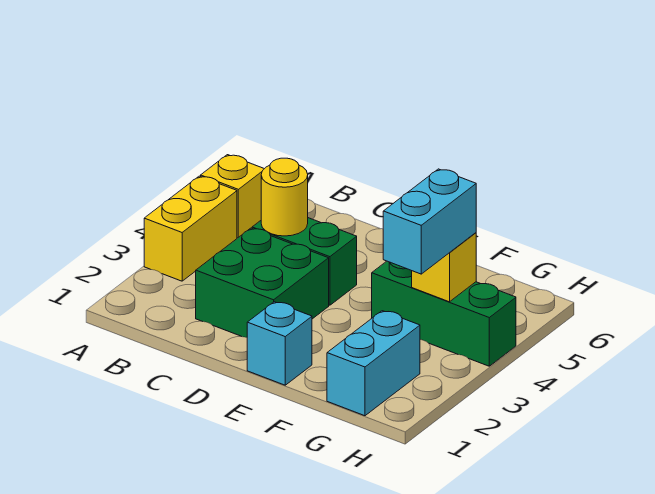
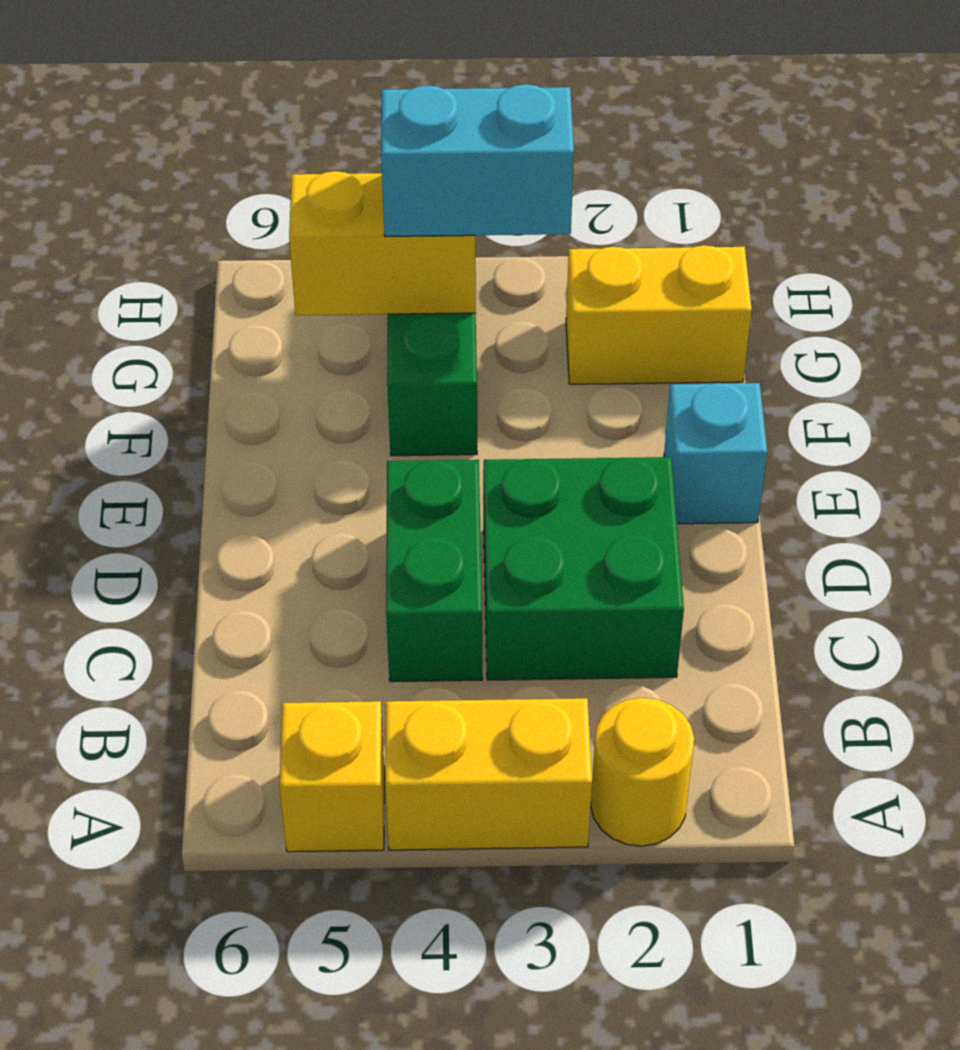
yellow 1x1 round brick [261,158,308,236] -> yellow 1x1 round brick moved to [591,698,694,846]
cyan 1x2 brick [327,311,420,416] -> yellow 1x2 brick [566,245,752,384]
yellow 1x1 brick [412,233,476,302] -> yellow 1x2 brick [289,171,476,315]

